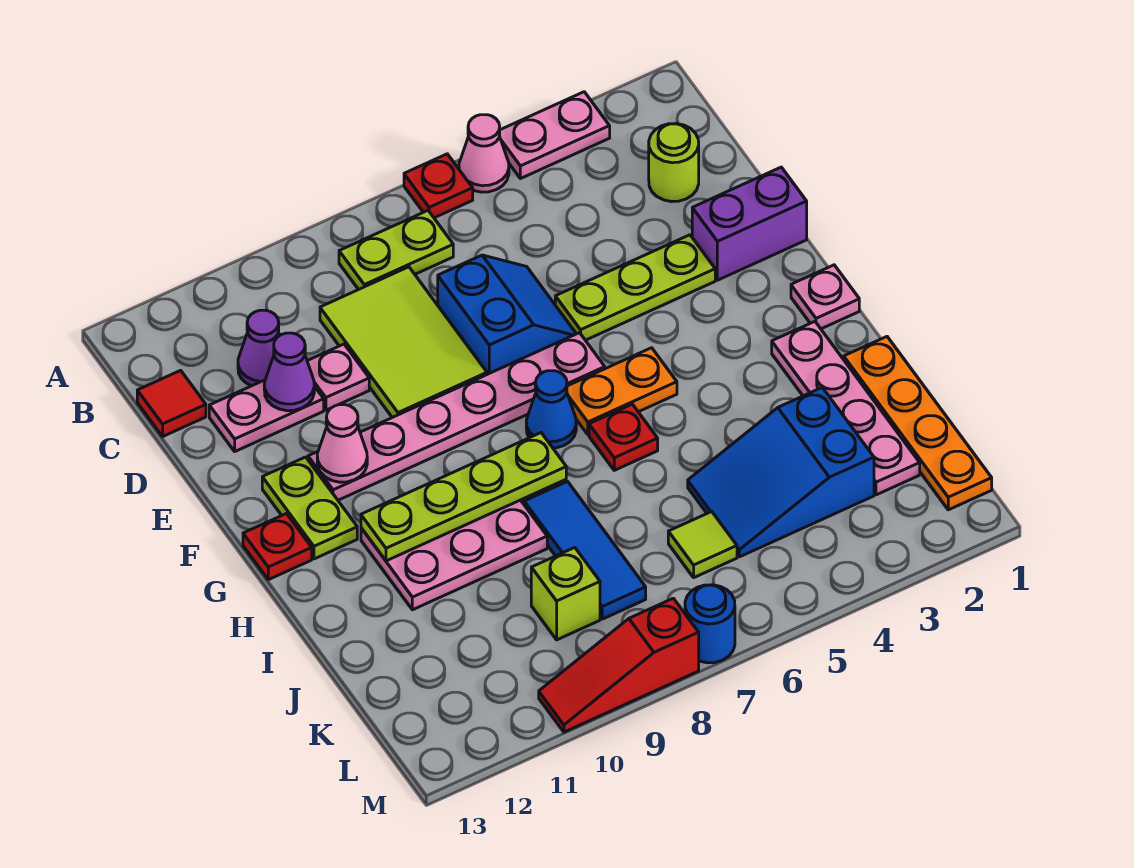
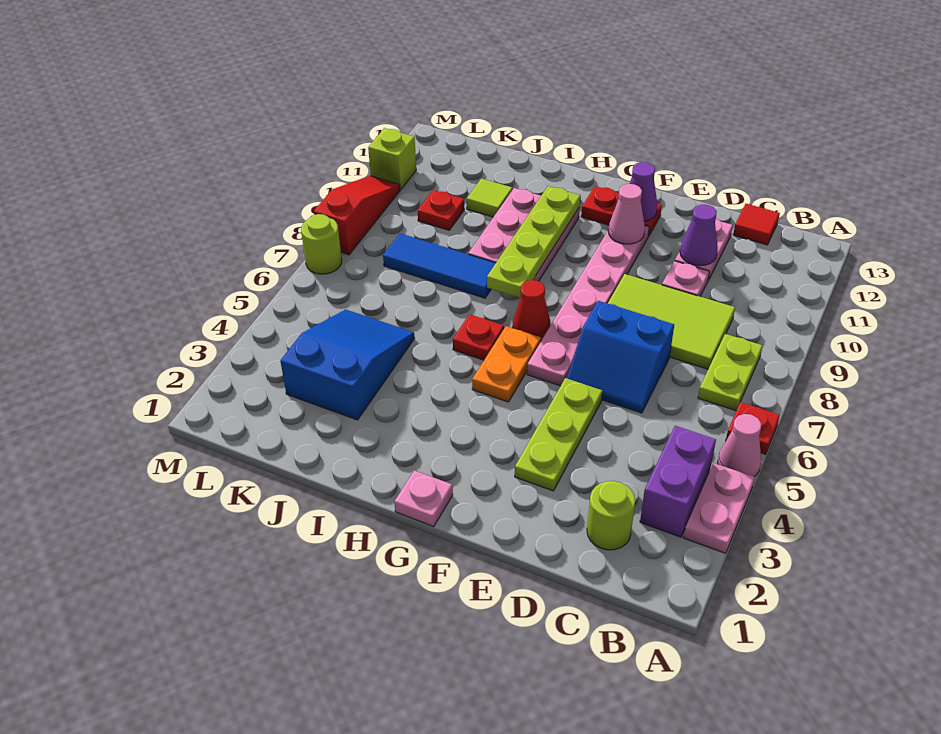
purple 1x1 cone [238,310,280,386] -> purple 1x1 cone moved to [629,162,658,221]
purple 1x2 brick [692,167,807,280] -> purple 1x2 brick moved to [640,426,716,537]
lime 1x2 plate [262,457,357,559] -> red 1x2 plate [581,186,662,236]
blue 1x1 cone [526,371,576,448] -> red 1x1 cone [513,280,551,341]
red 1x1 plate [243,514,312,580] -> red 1x1 plate moved to [418,190,464,230]
pink 1x4 plate [772,322,920,495] -> none
orange 1x4 plate [844,337,992,510] -> none
lime 1x1 tile [668,512,737,577] -> lime 1x1 tile moved to [467,179,512,217]
lime 1x1 brick [531,548,600,640] -> lime 1x1 brick moved to [368,128,416,190]
blue 1x1 round brick [685,585,735,663] -> lime 1x1 round brick [301,214,342,274]

